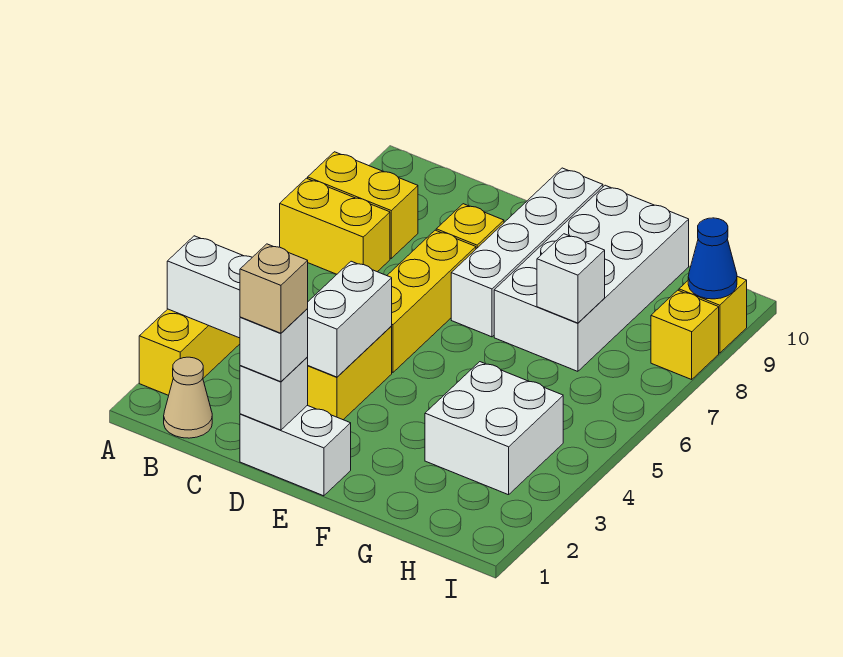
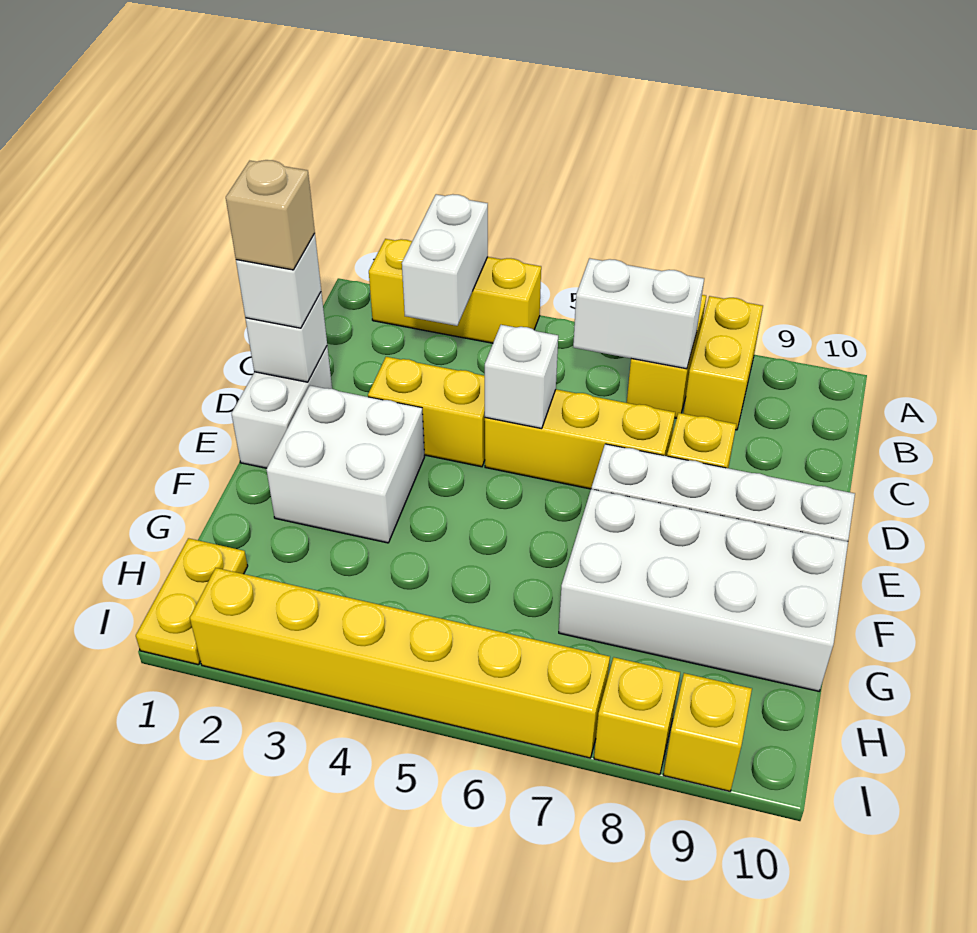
tan 1x1 cone [164,357,212,438] -> none
white 1x2 brick [307,261,392,377] -> white 1x2 brick moved to [573,258,704,369]
white 2x2 brick [425,362,563,495] -> white 2x2 brick moved to [266,386,425,543]
white 1x1 brick [537,234,605,323] -> white 1x1 brick moved to [485,325,558,429]
none -> yellow 1x2 plate [136,538,248,665]
none -> yellow 1x6 brick [190,568,610,758]
blue 1x1 cone [688,218,737,299] -> none

